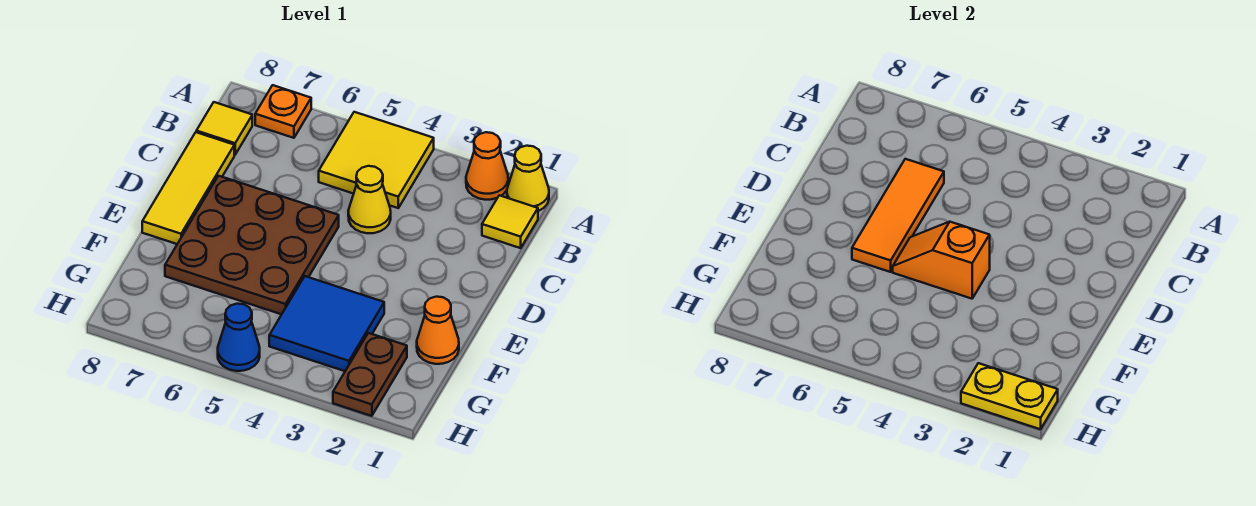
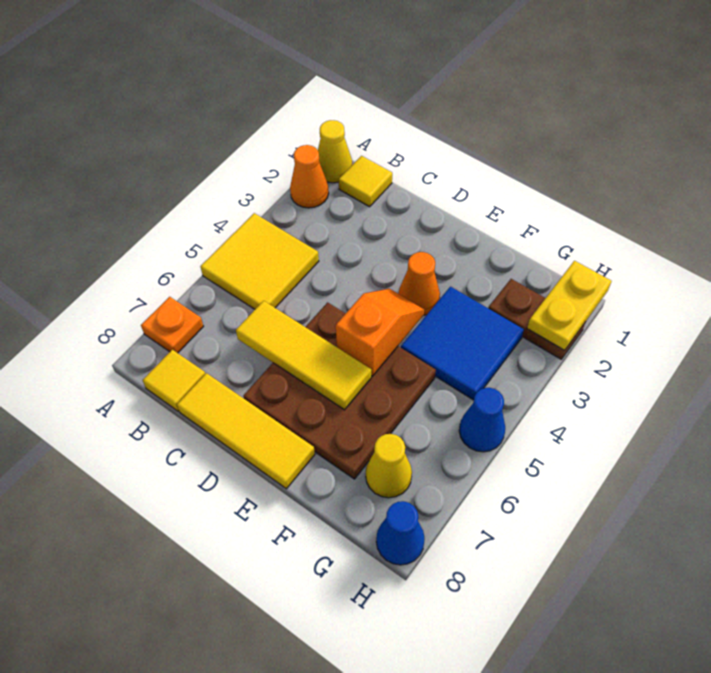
yellow 1x1 cone [348,166,391,233] -> yellow 1x1 cone moved to [366,434,412,498]
orange 1x3 tile [852,159,944,272] -> yellow 1x3 tile [236,301,371,410]
orange 1x2 slope [893,222,990,299] -> orange 1x2 slope turned to [336,289,424,376]
orange 1x1 cone [417,297,459,364] -> orange 1x1 cone moved to [399,252,440,315]
none -> blue 1x1 cone [376,501,425,565]

